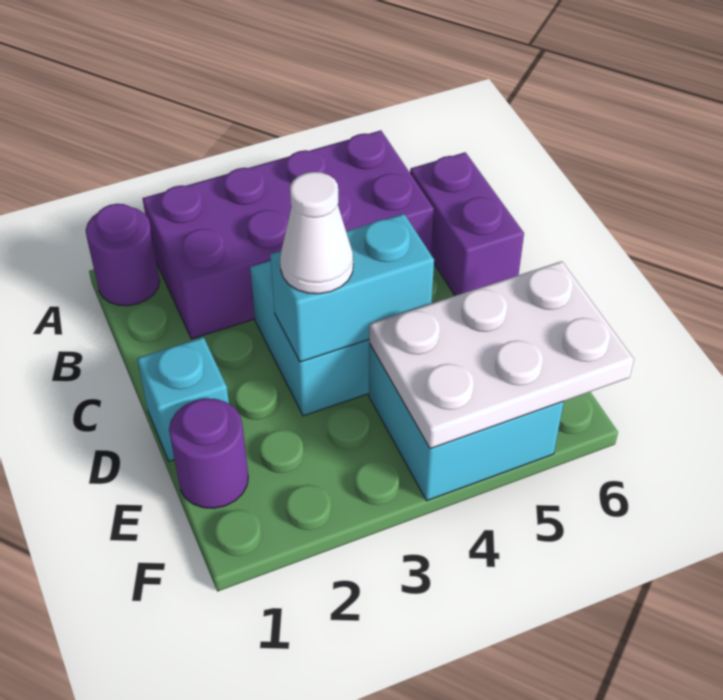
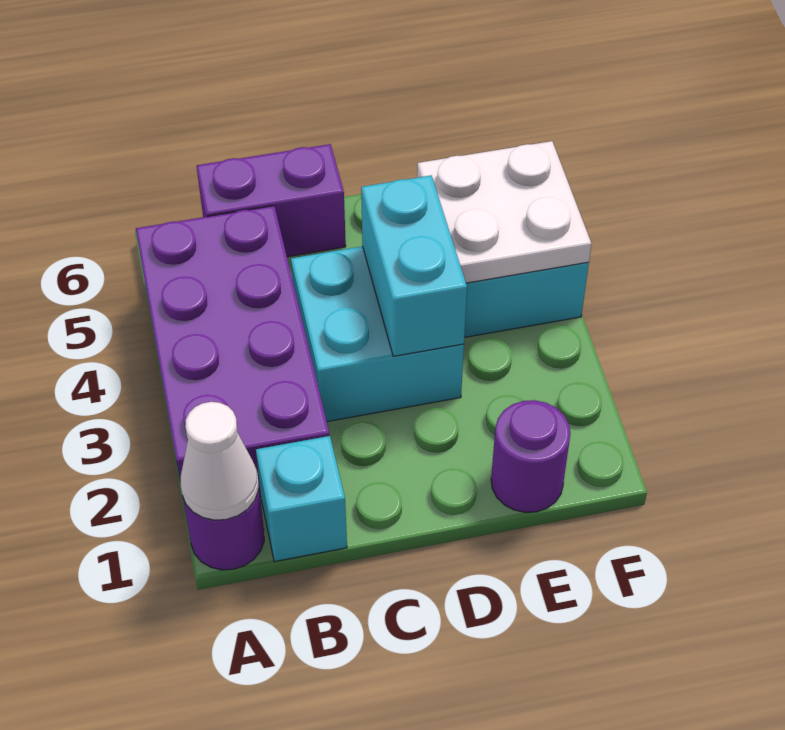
cyan 1x1 brick [137,337,229,461] -> cyan 1x1 brick moved to [256,436,347,562]
white 1x1 cone [280,172,353,294] -> white 1x1 cone moved to [181,402,259,520]
white 2x3 plate [369,261,634,449] -> white 2x2 plate [417,141,591,283]

